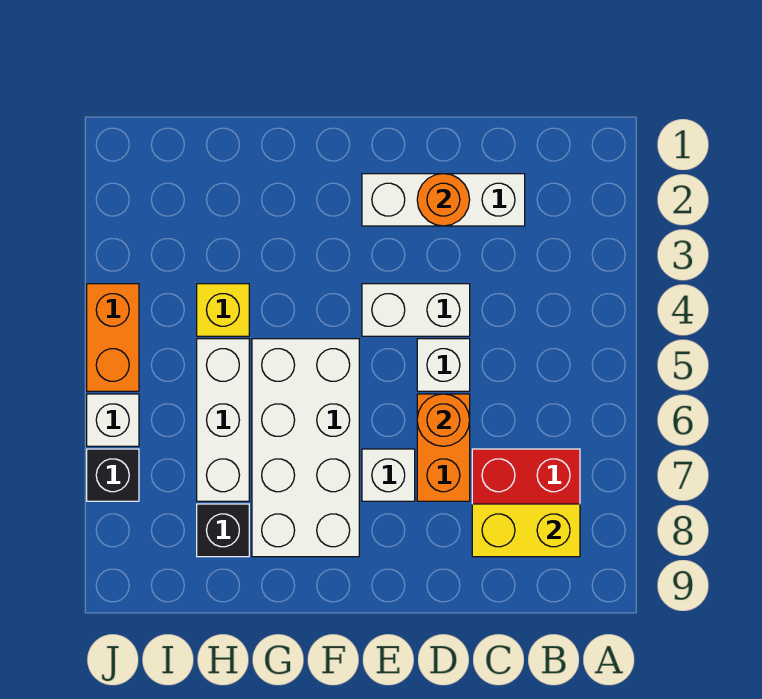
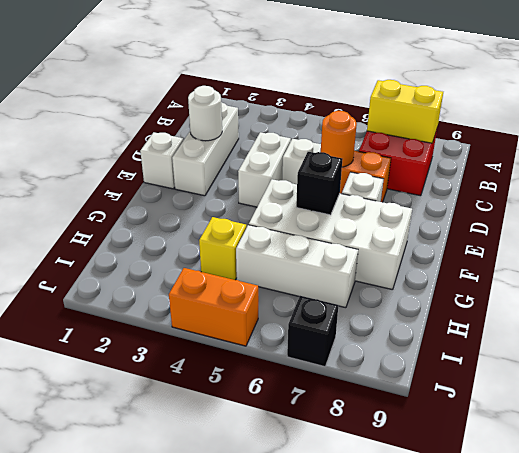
yellow 1x2 brick [472,504,580,557] -> yellow 1x2 brick turned to [367,80,443,143]
orange 1x1 round brick [417,174,470,226] -> white 1x1 round brick [188,86,222,141]
black 1x1 brick [197,504,249,557] -> black 1x1 brick moved to [296,152,343,215]
white 1x1 brick [87,394,139,446] -> white 1x1 brick moved to [140,132,183,189]

